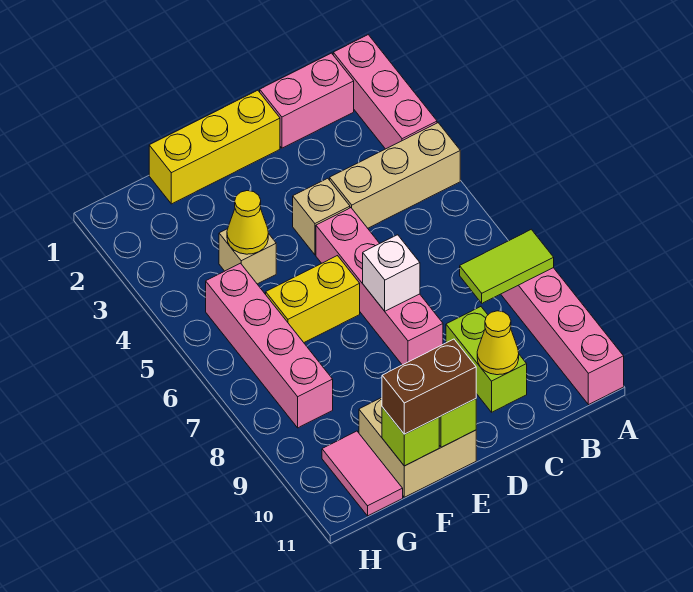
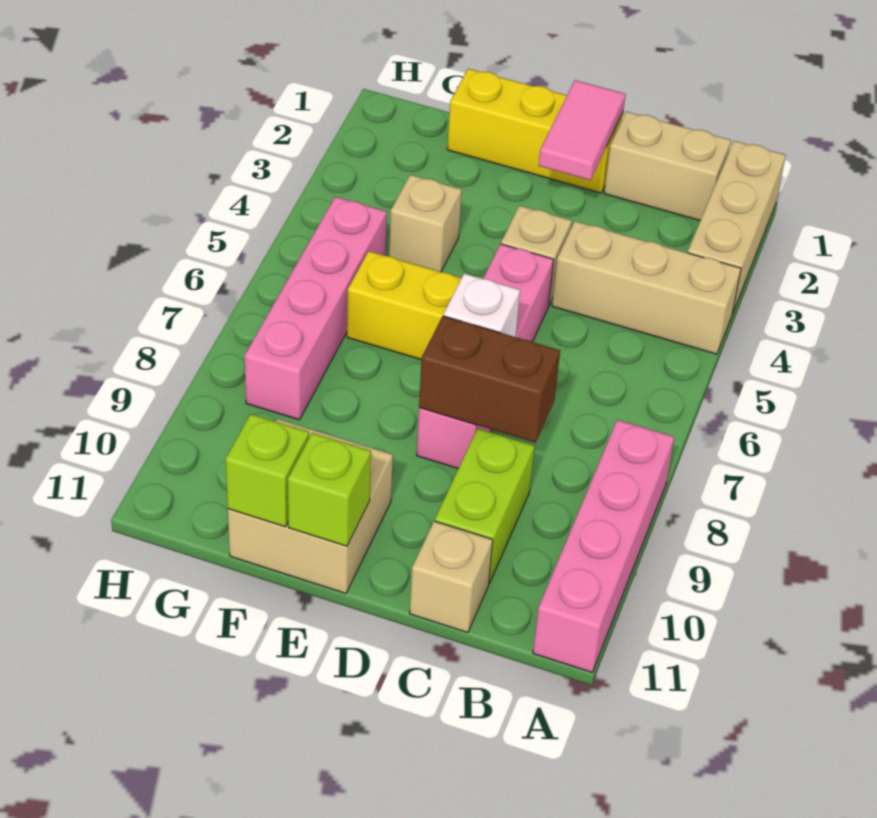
pink 1x3 brick [333,35,437,149] -> tan 1x3 brick [687,141,786,314]
lime 1x2 tile [460,229,554,303] -> none
pink 1x2 brick [260,53,354,148] -> tan 1x2 brick [604,112,731,220]
yellow 1x1 cone [477,311,519,375] -> none
none -> tan 1x1 brick [410,521,493,633]
brown 1x2 brick [382,339,476,434] -> brown 1x2 brick moved to [419,316,560,443]
yellow 1x1 cone [227,191,268,254] -> none
pink 1x2 tile [322,431,403,516] -> pink 1x2 tile moved to [539,80,626,180]

